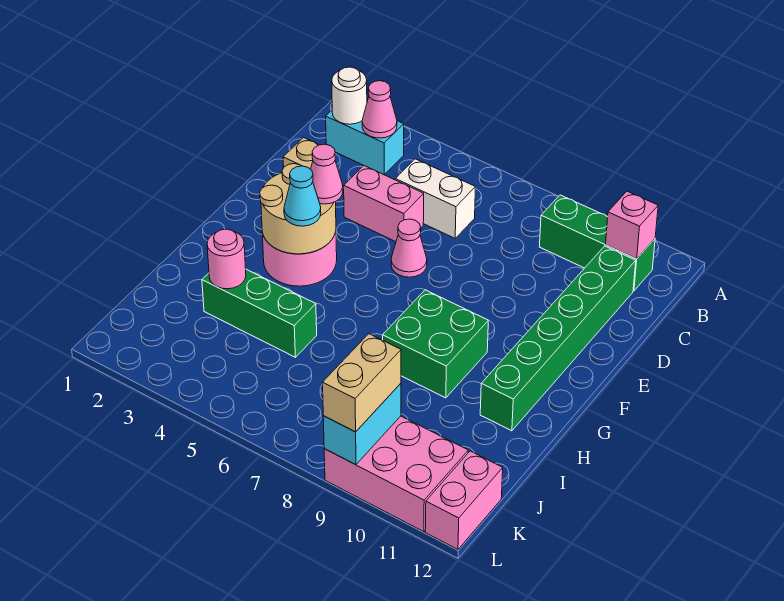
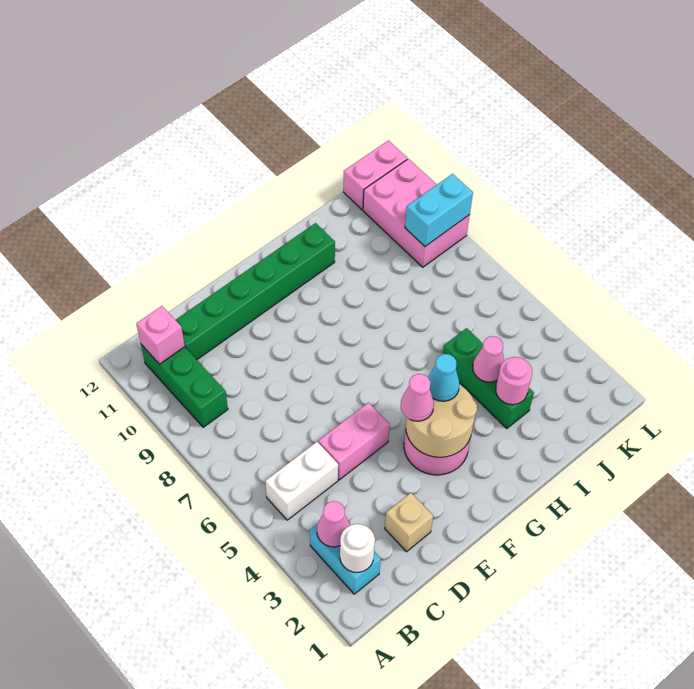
white 1x2 brick [395,159,475,238] -> white 1x2 brick turned to [265,442,338,520]
pink 1x2 brick [344,166,424,242] -> pink 1x2 brick turned to [318,403,390,480]
pink 1x1 cone [391,219,427,277] -> pink 1x1 cone moved to [473,336,504,382]
green 2x2 brick [383,290,488,398] -> none
tan 1x2 brick [323,334,401,432] -> none

